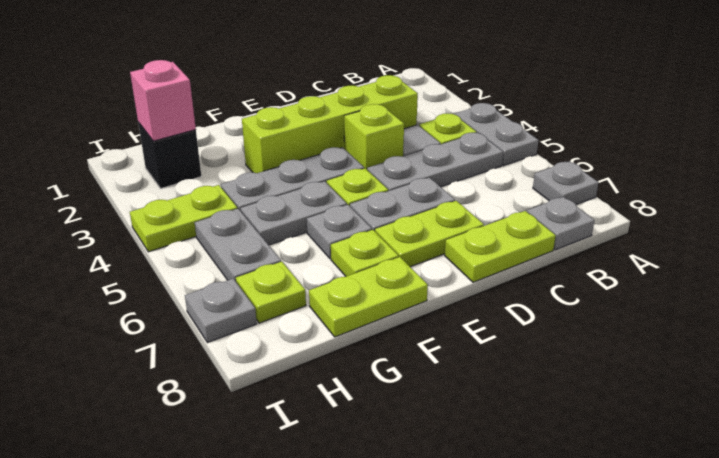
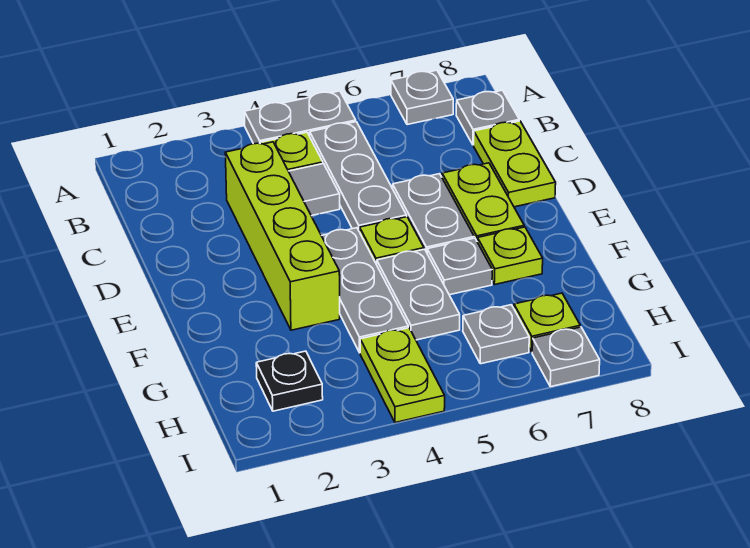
lime 1x1 brick [344,104,404,169] -> none
lime 1x2 plate [309,257,428,337] -> none
black 1x1 brick [138,122,201,188] -> black 1x1 plate [256,351,323,411]
pink 1x1 brick [130,60,196,141] -> none
grey 1x2 plate [195,209,281,281] -> grey 1x1 plate [463,305,529,364]

